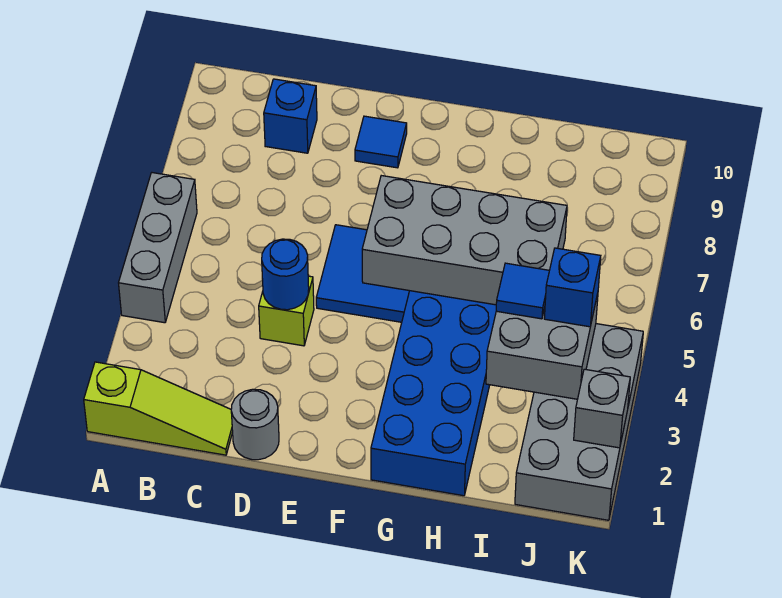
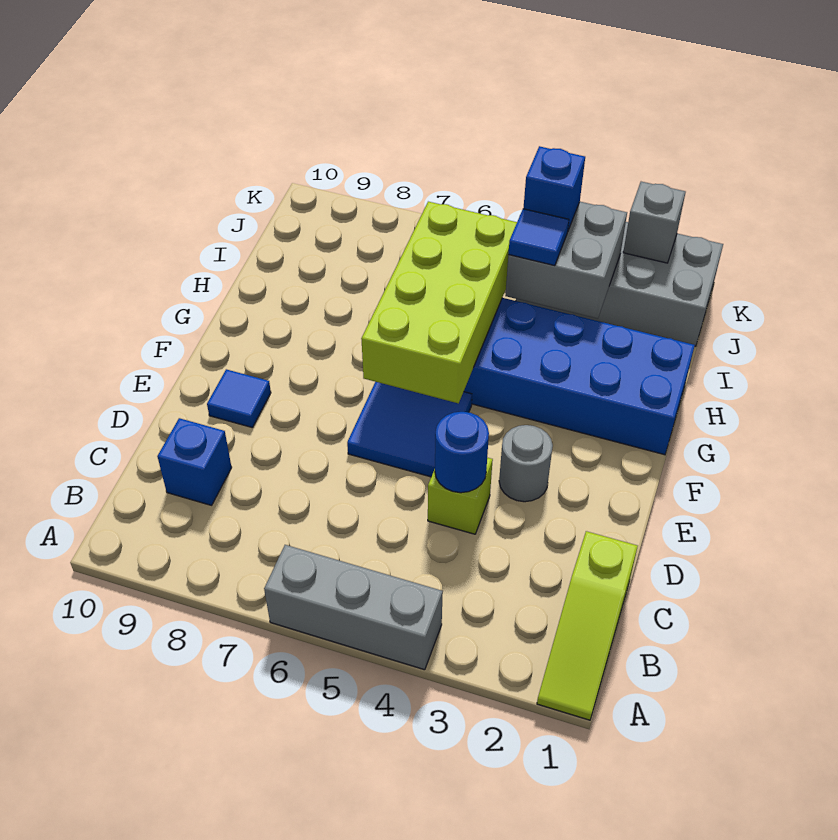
lime 1x3 slope [84,362,233,455] -> lime 1x3 slope turned to [537,531,638,720]
grey 1x1 round brick [231,389,279,460] -> grey 1x1 round brick moved to [499,425,553,502]
grey 2x4 brick [362,176,567,305] -> lime 2x4 brick [361,202,517,403]

